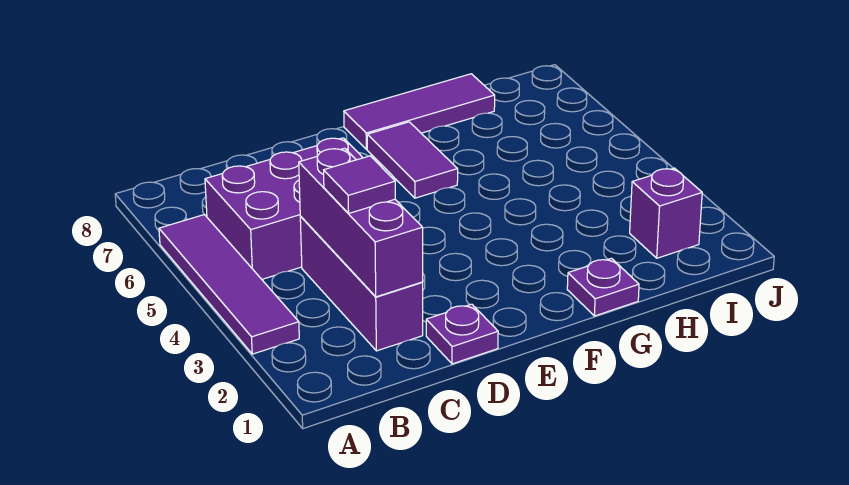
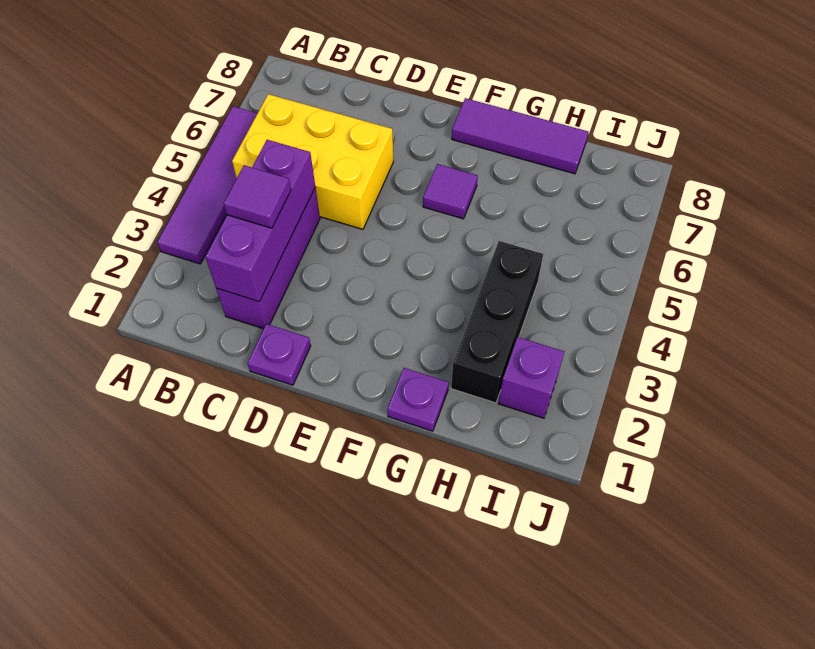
purple 2x3 brick [205,138,363,279] -> yellow 2x3 brick [232,94,393,229]
purple 1x2 tile [367,122,458,198] -> purple 1x1 tile [423,164,478,219]
none -> black 1x3 brick [451,241,543,403]

